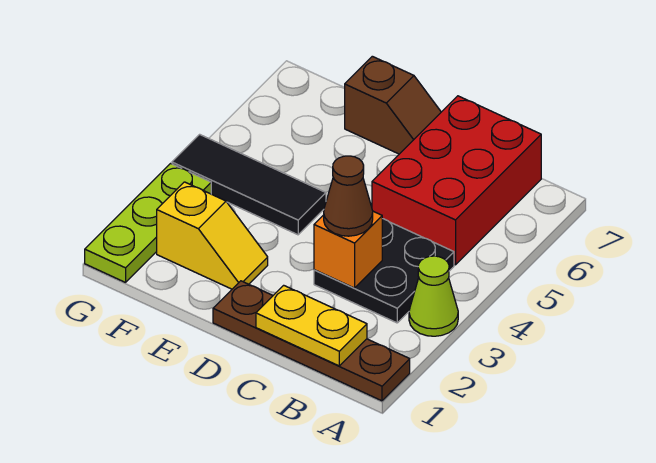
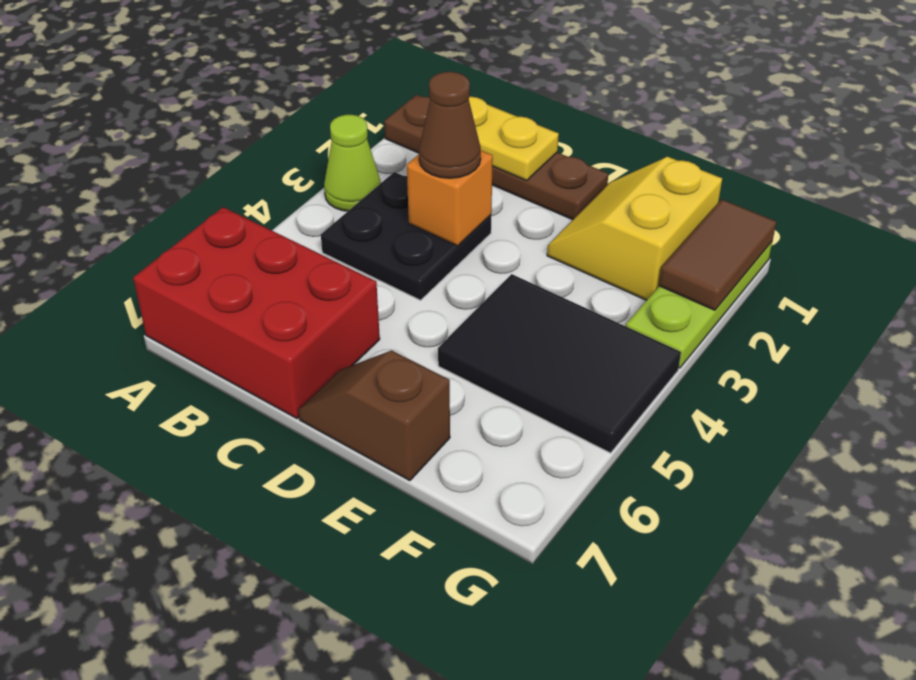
red 2x3 brick [372,96,541,265] -> red 2x3 brick turned to [133,207,380,418]
yellow 1x2 slope [157,182,268,289] -> yellow 2x2 slope [547,157,722,300]
black 1x3 tile [172,134,326,235] -> black 2x3 tile [438,274,681,453]
none -> brown 1x2 tile [659,200,776,310]

